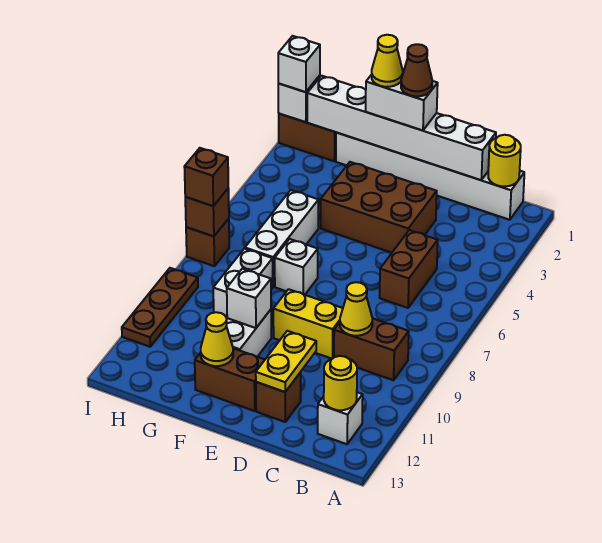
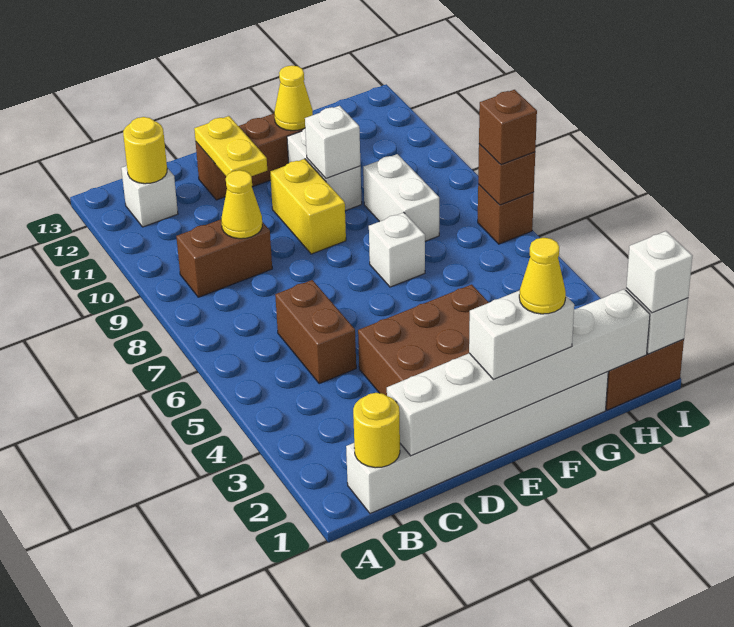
yellow 1x2 brick [273,289,343,359] -> yellow 1x2 brick turned to [270,159,346,254]
brown 1x1 cone [401,44,432,96] -> none
white 1x3 brick [245,190,319,286] -> none
brown 1x3 plate [122,268,198,347] -> none

